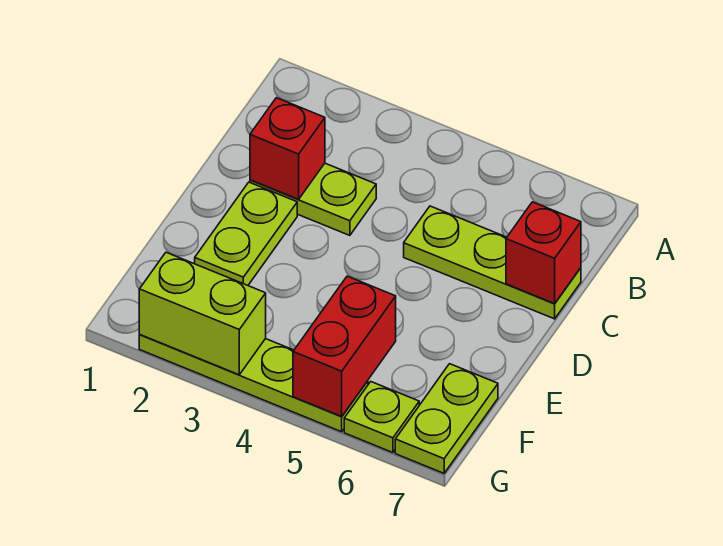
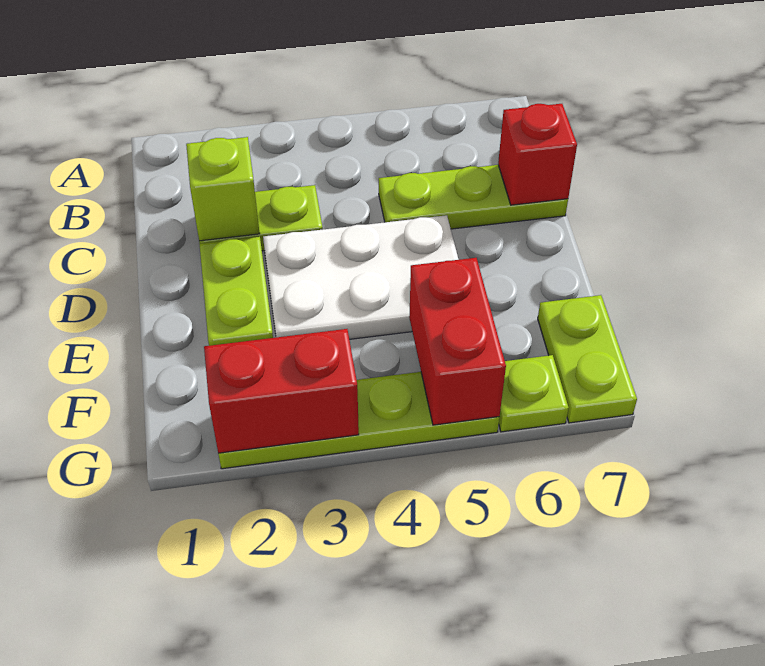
red 1x1 brick [250,98,325,199] -> lime 1x1 brick [186,137,260,241]
none -> white 2x3 plate [263,215,459,339]
lime 1x2 brick [139,252,266,375] -> red 1x2 brick [204,329,359,453]

